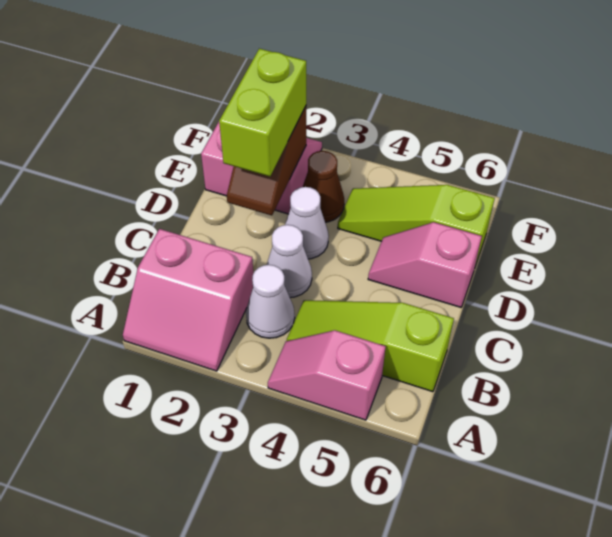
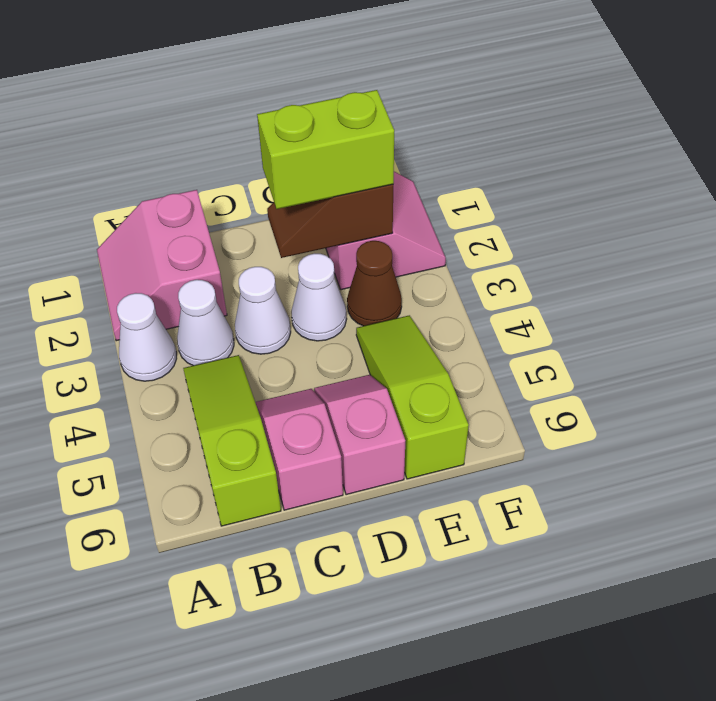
none -> white 1x1 cone [117,293,177,381]
pink 1x2 slope [268,330,386,420] -> pink 1x2 slope moved to [255,389,343,510]

